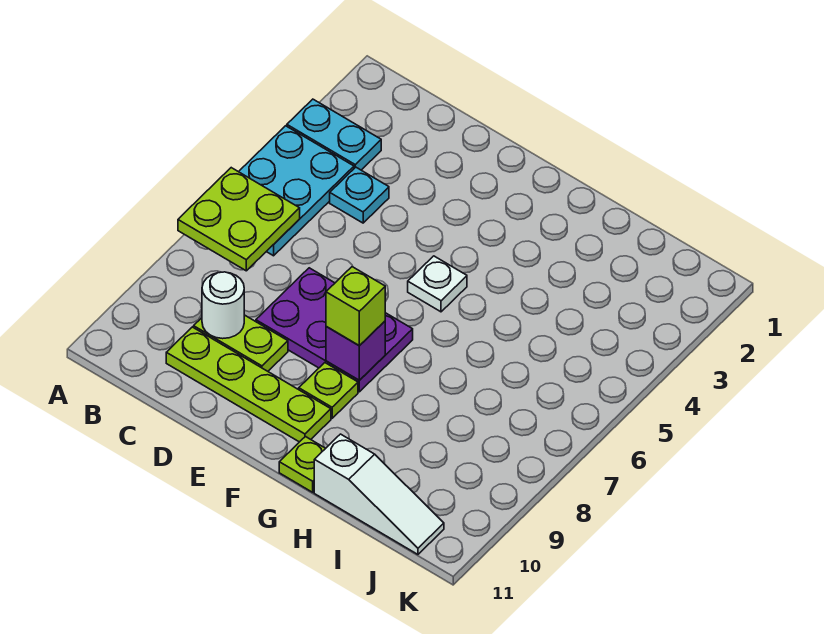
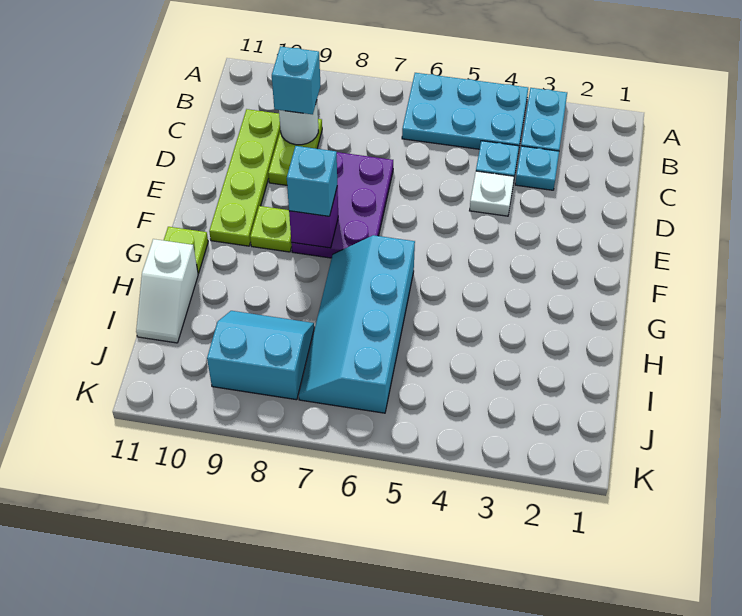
lime 2x2 plate [178,168,300,271] -> none
none -> cyan 1x1 plate [515,146,559,190]
none -> cyan 1x1 brick [272,46,321,114]
white 1x1 plate [408,256,467,312] -> white 1x1 plate moved to [470,171,514,216]
lime 1x1 brick [326,267,385,346] -> cyan 1x1 brick [287,146,337,216]
none -> cyan 2x4 slope [299,235,415,413]
white 1x3 slope [314,434,444,554] -> white 1x2 slope [136,239,198,343]
none -> cyan 2x2 slope [207,311,314,400]

